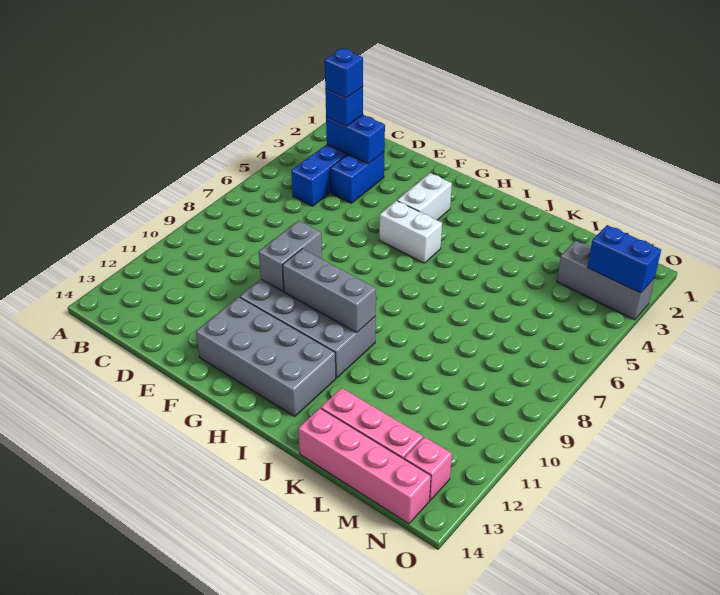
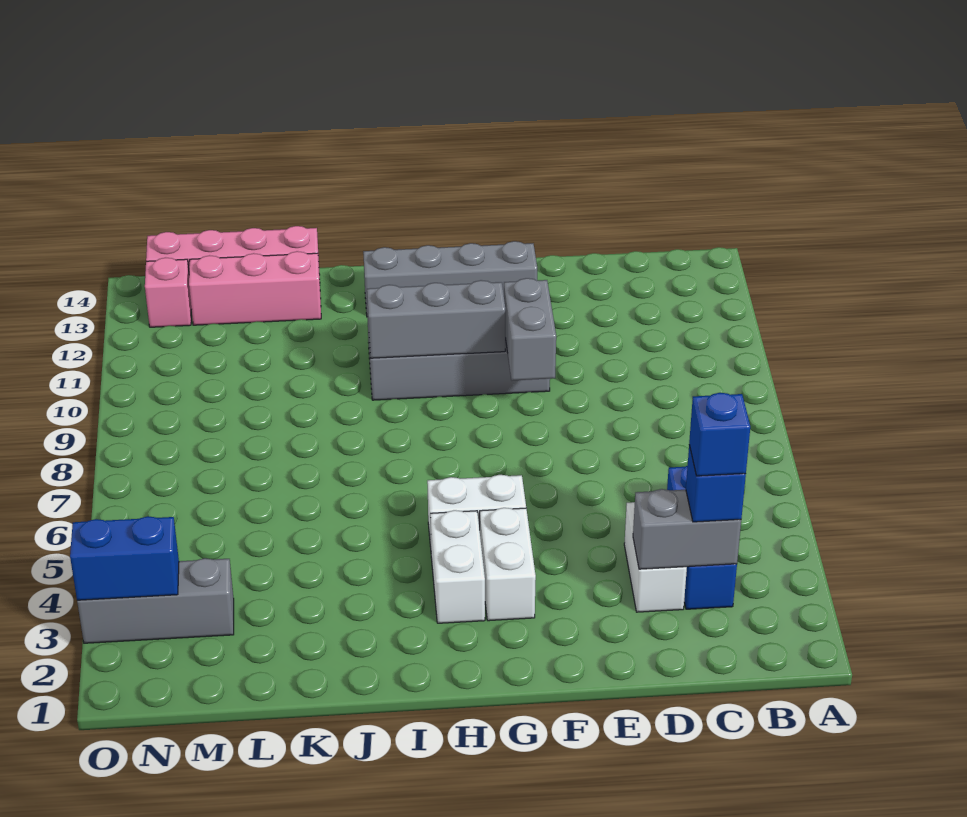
blue 1x2 brick [326,115,385,164] -> grey 1x2 brick [633,489,741,569]
blue 1x2 brick [331,152,384,203] -> white 1x2 brick [624,502,687,612]
grey 2x4 brick [196,297,336,416] -> grey 1x4 brick [363,241,537,313]
none -> white 1x2 brick [430,510,485,623]

